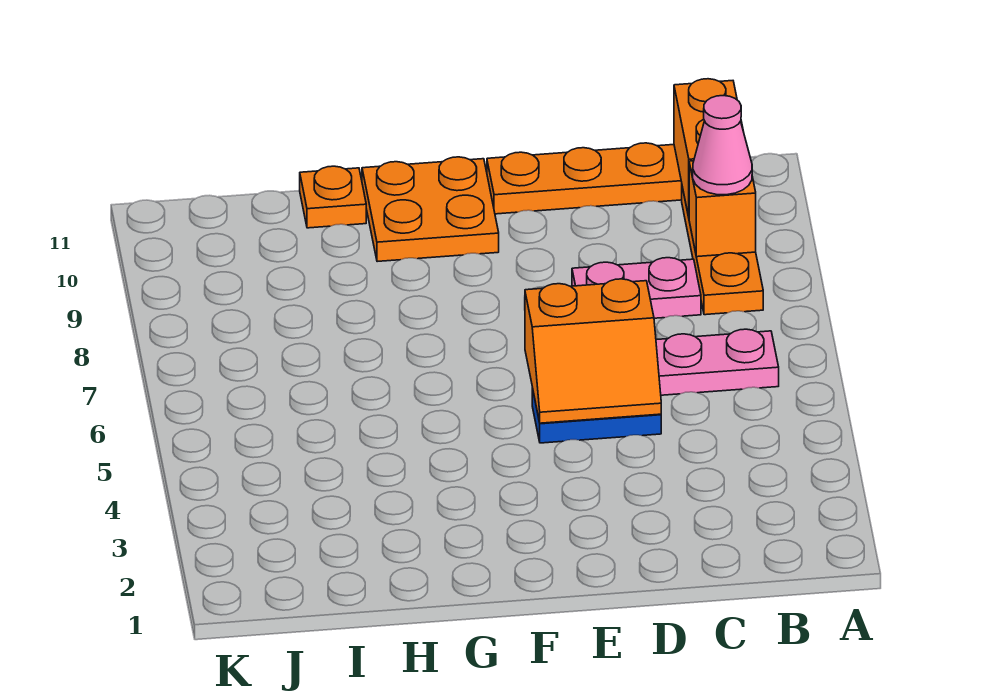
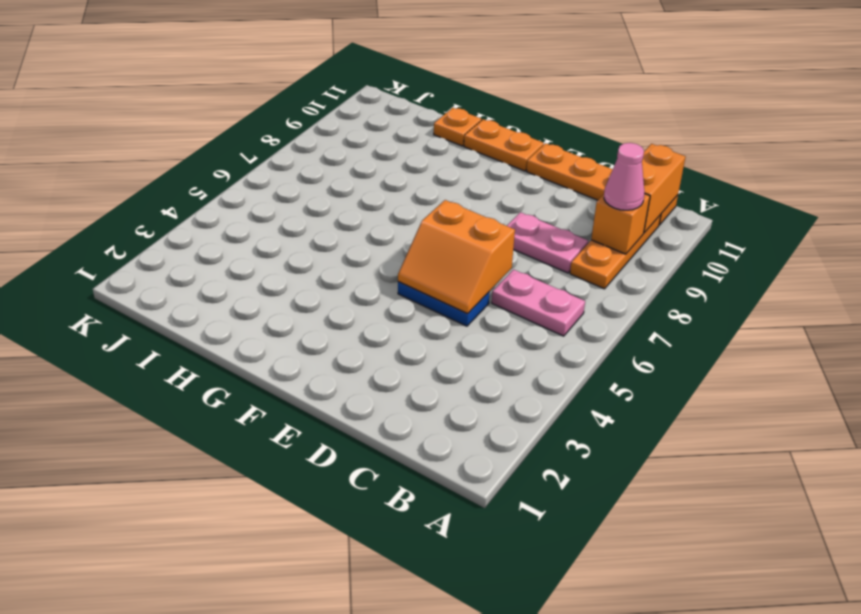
orange 2x2 plate [362,157,499,262] -> orange 1x2 plate [464,119,544,171]

